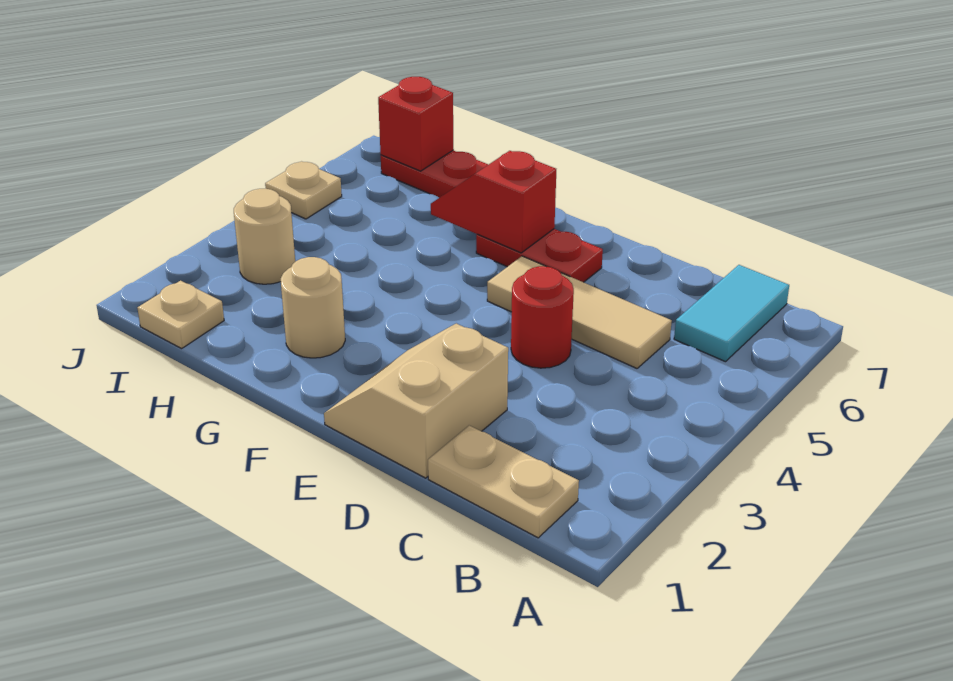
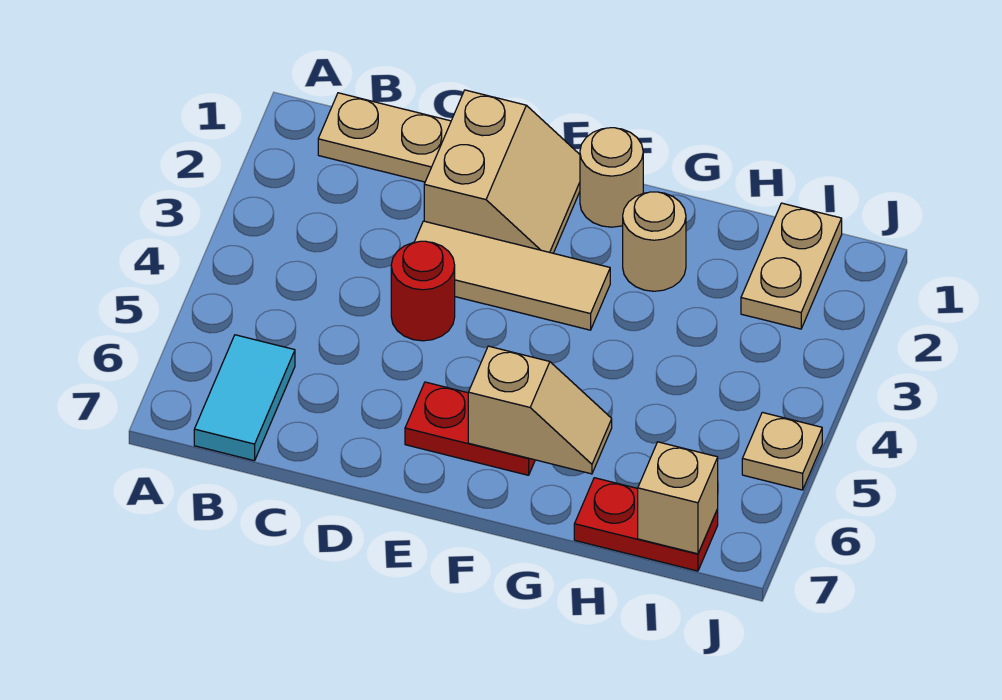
tan 1x3 tile [487,256,672,368] -> tan 1x3 tile moved to [415,221,610,330]
red 1x2 slope [431,151,556,253] -> tan 1x2 slope [468,346,612,474]
tan 1x1 plate [137,281,224,349] -> tan 1x2 plate [741,203,842,329]
tan 1x1 round brick [234,189,295,284] -> tan 1x1 round brick moved to [580,128,643,227]
red 1x1 brick [378,77,454,171] -> tan 1x1 brick [638,442,718,554]

